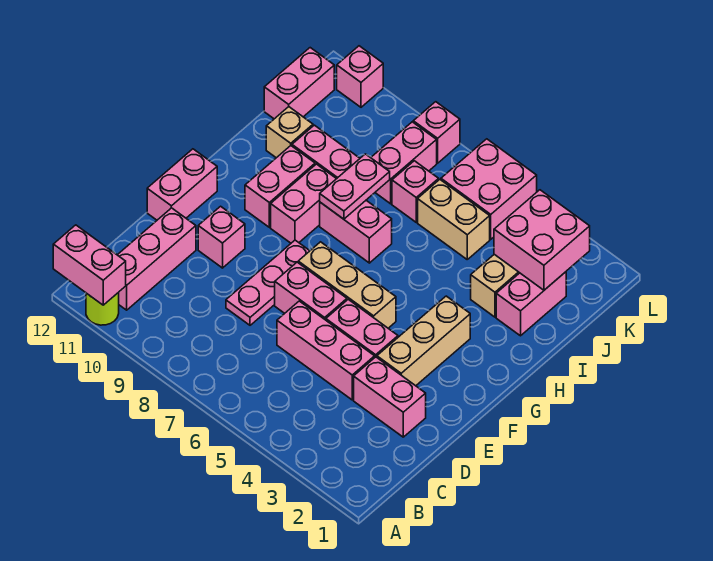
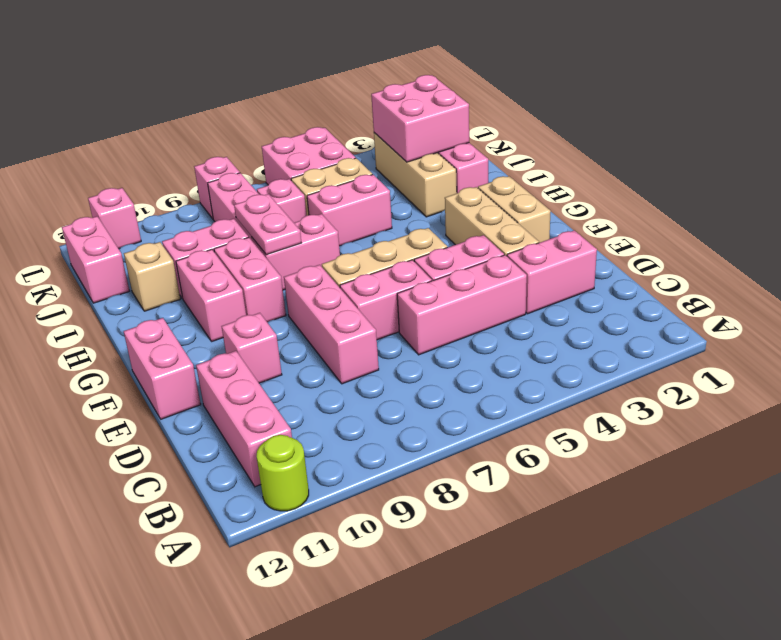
pink 1x2 brick [53,225,126,305] -> pink 1x2 brick moved to [307,175,392,246]
pink 1x3 plate [226,240,309,325] -> pink 1x3 brick [284,265,379,384]
none -> tan 1x2 brick [478,176,551,243]

